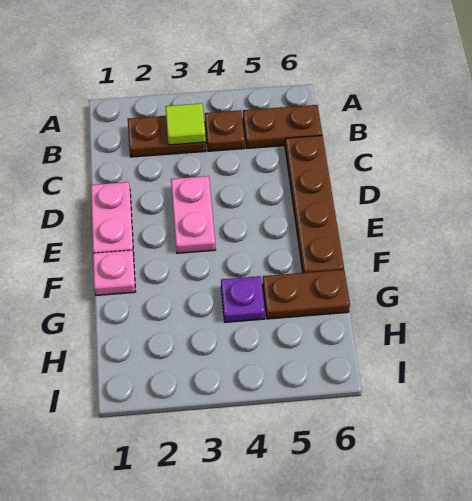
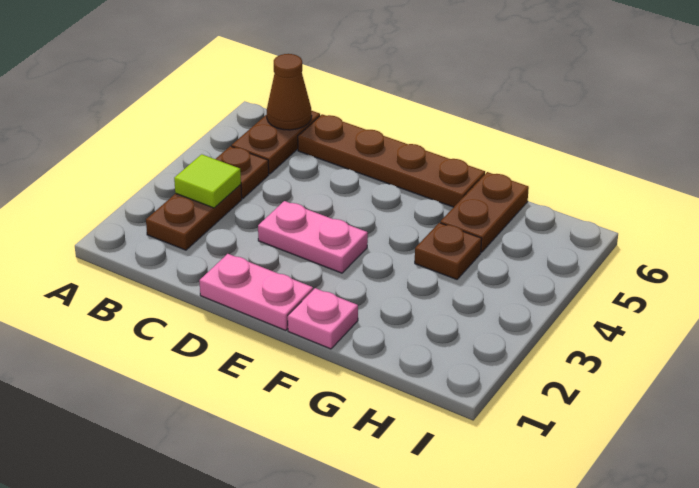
none -> brown 1x1 cone [267,54,311,130]
purple 1x1 plate [221,276,265,322] -> brown 1x1 plate [415,223,482,279]

